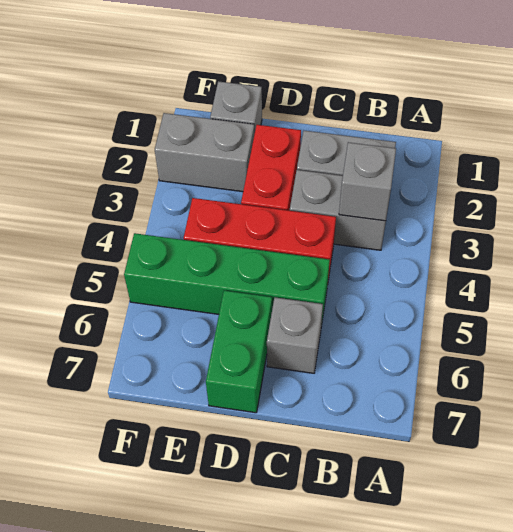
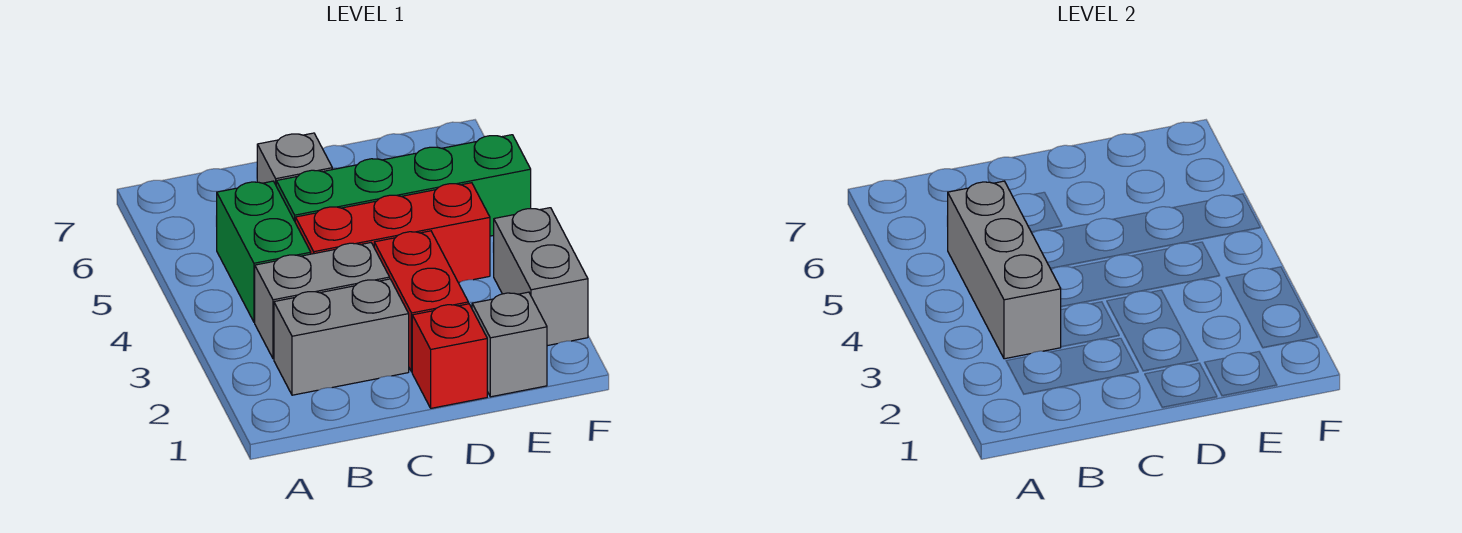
grey 1x1 brick [339,142,396,221] -> grey 1x3 brick [947,181,1061,359]
none -> red 1x1 brick [412,304,487,408]
green 1x2 brick [206,291,272,413] -> green 1x2 brick moved to [216,181,311,322]
grey 1x2 brick [155,113,254,192] -> grey 1x2 brick turned to [494,208,588,346]

